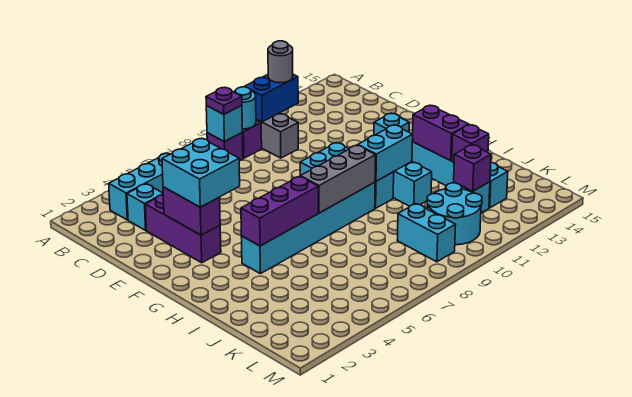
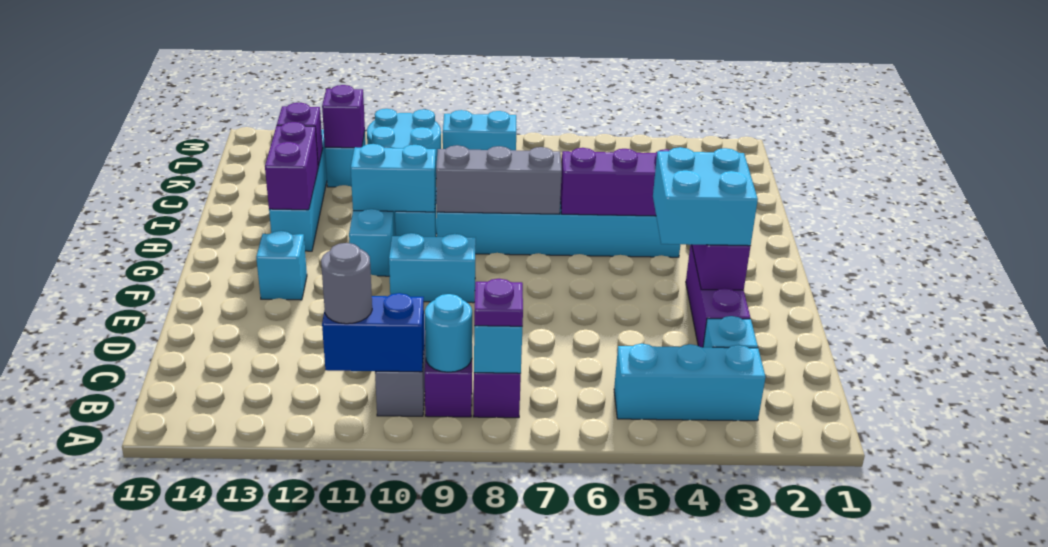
cyan 1x2 brick [397,204,456,262] -> cyan 1x2 brick turned to [443,110,516,150]

